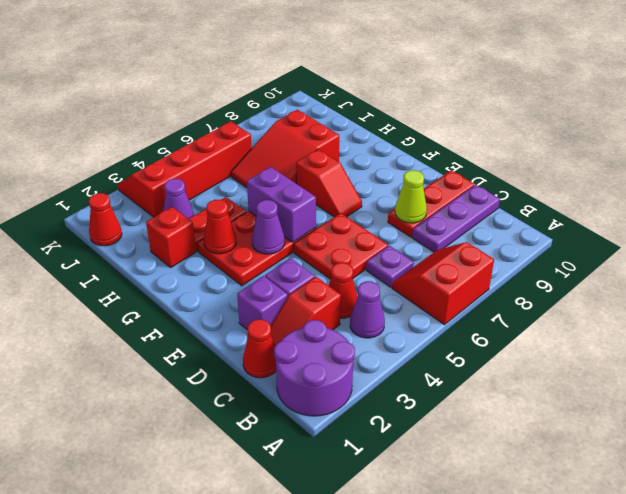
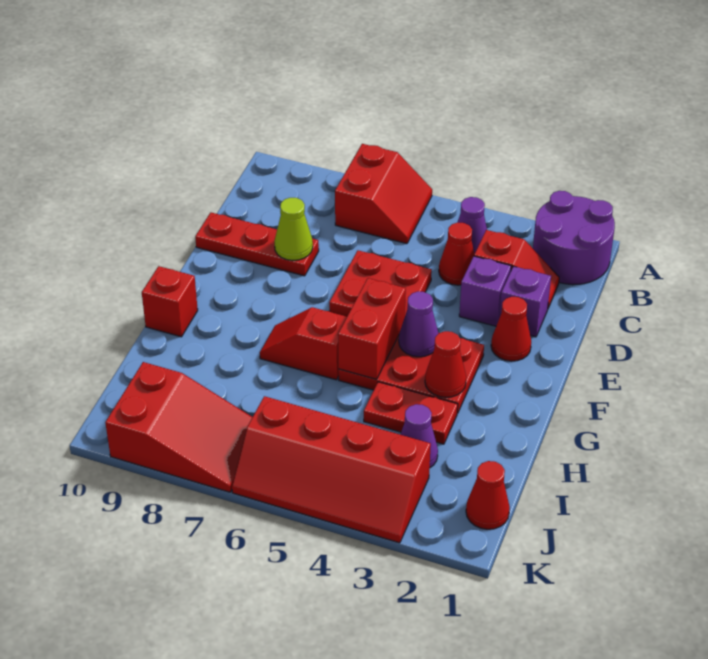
red 2x2 slope [392,242,494,325] -> red 2x2 slope turned to [335,144,432,244]
red 1x1 cone [243,320,276,378] -> red 1x1 cone moved to [491,297,531,361]
purple 1x1 plate [366,245,414,287] -> none
purple 1x3 plate [412,185,500,252] -> none
purple 1x2 brick [247,167,316,242] -> red 1x2 brick [338,278,406,379]
red 1x2 slope [296,149,362,217] -> red 1x2 slope turned to [260,307,347,380]
red 1x1 brick [146,207,196,267] -> red 1x1 brick moved to [142,266,198,337]
red 2x3 slope [231,110,339,187] -> red 2x3 slope moved to [105,362,252,492]

